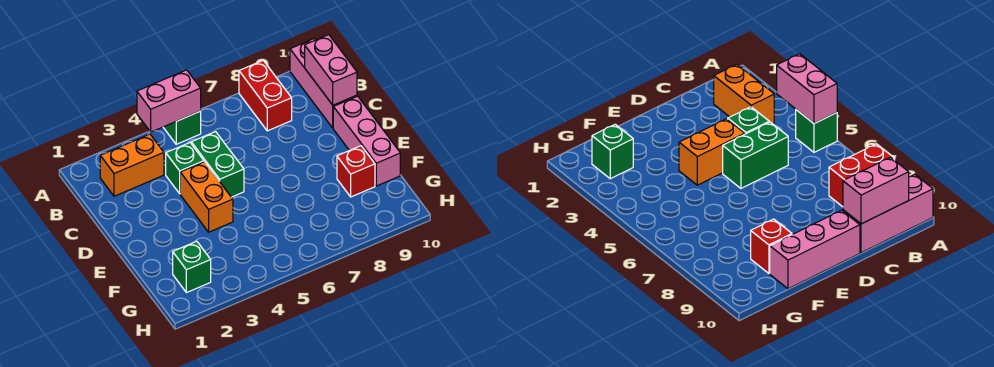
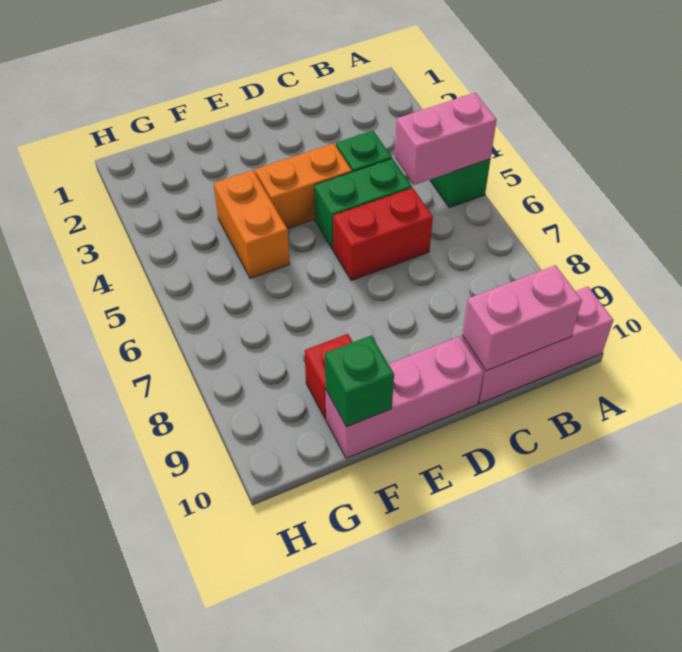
pink 1x2 brick [137,70,201,132] -> pink 1x2 brick turned to [395,93,497,185]
red 1x2 brick [239,61,292,131] -> red 1x2 brick moved to [333,188,433,281]
orange 1x2 brick [100,134,164,196] -> orange 1x2 brick moved to [214,170,290,278]
green 1x1 brick [173,241,211,293] -> green 1x1 brick moved to [325,336,394,427]

